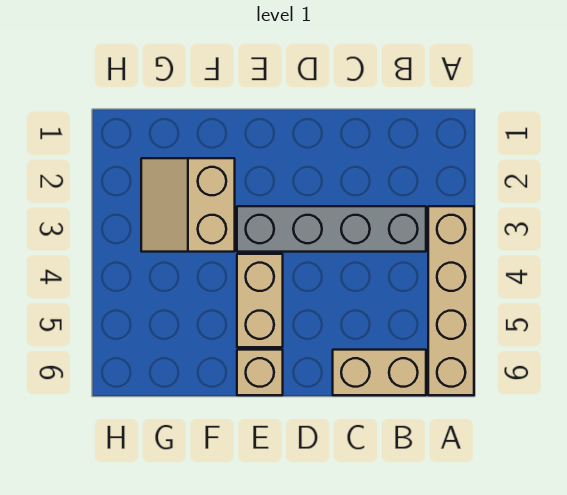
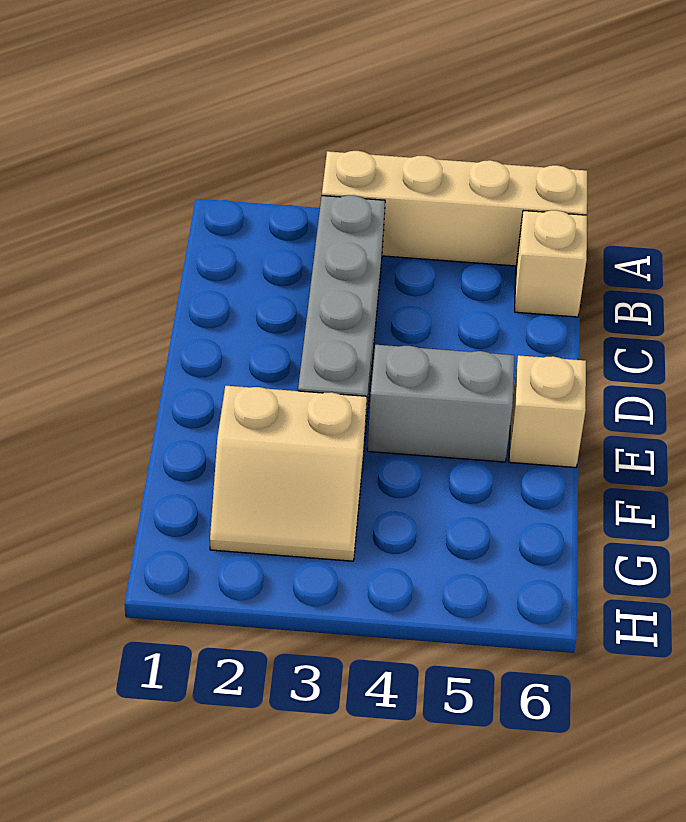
tan 1x2 brick [333,350,426,395] -> tan 1x1 brick [515,210,587,317]
tan 1x2 brick [237,254,283,347] -> grey 1x2 brick [367,345,514,462]

